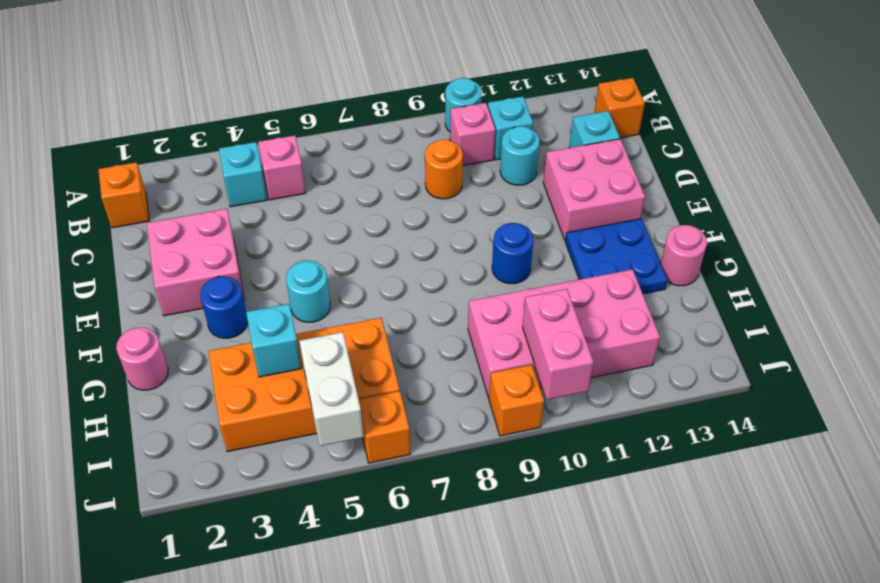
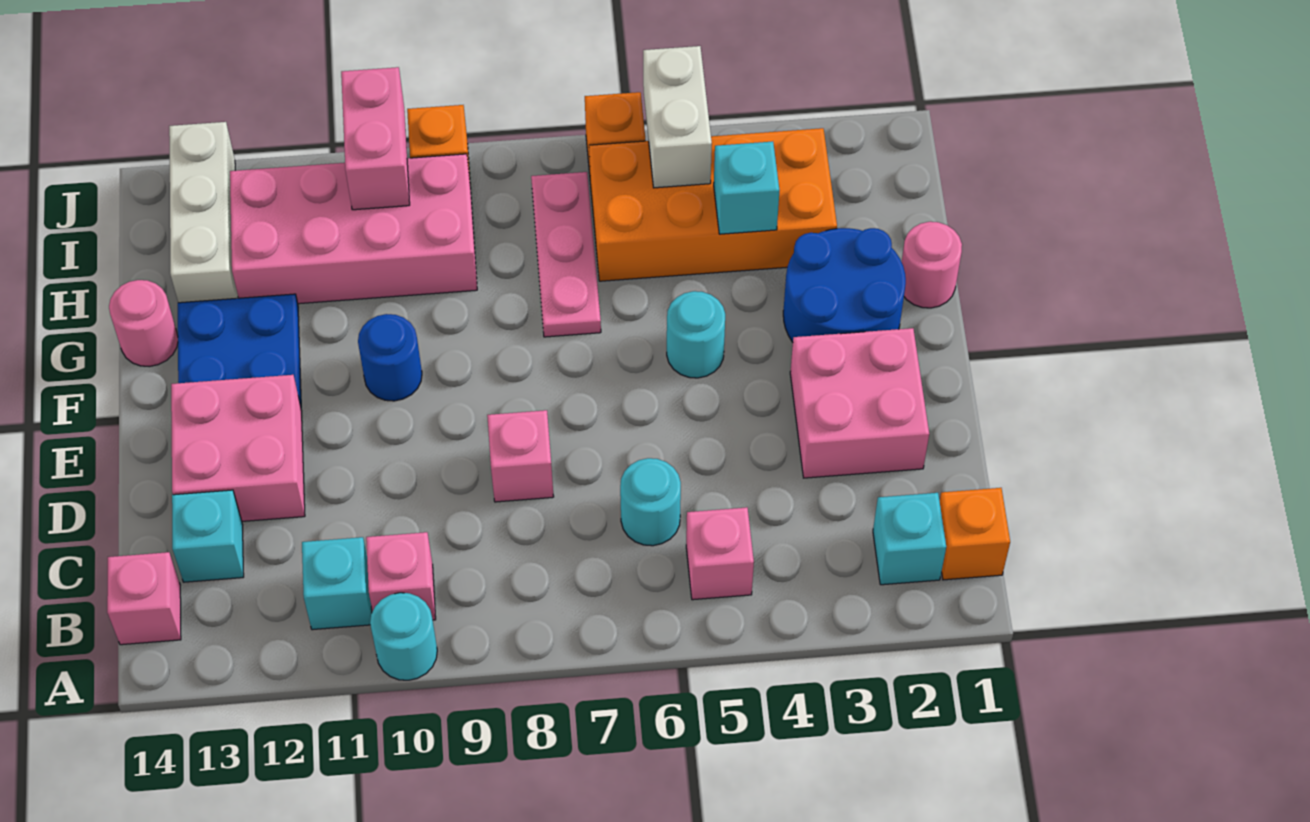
cyan 1x1 brick [219,142,267,207] -> cyan 1x1 brick moved to [873,493,946,585]
orange 1x1 brick [595,78,645,138] -> pink 1x1 brick [107,552,181,645]
orange 1x1 round brick [425,140,463,199] -> none
cyan 1x1 round brick [500,126,540,185] -> cyan 1x1 round brick moved to [620,458,681,546]
none -> pink 1x1 brick [487,410,554,502]
blue 1x1 round brick [200,276,248,338] -> blue 2x2 round brick [783,228,906,342]
none -> pink 1x3 plate [531,172,601,337]
none -> white 1x3 brick [169,122,238,303]

